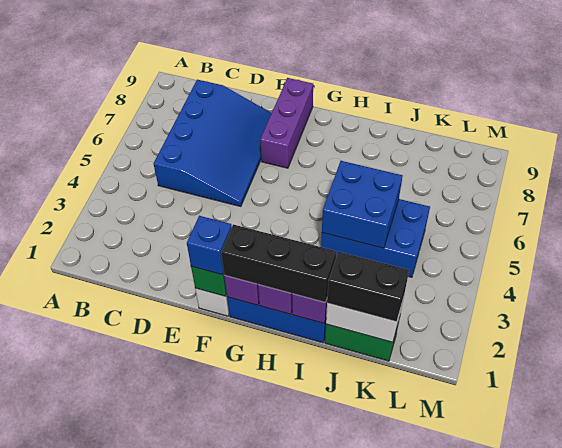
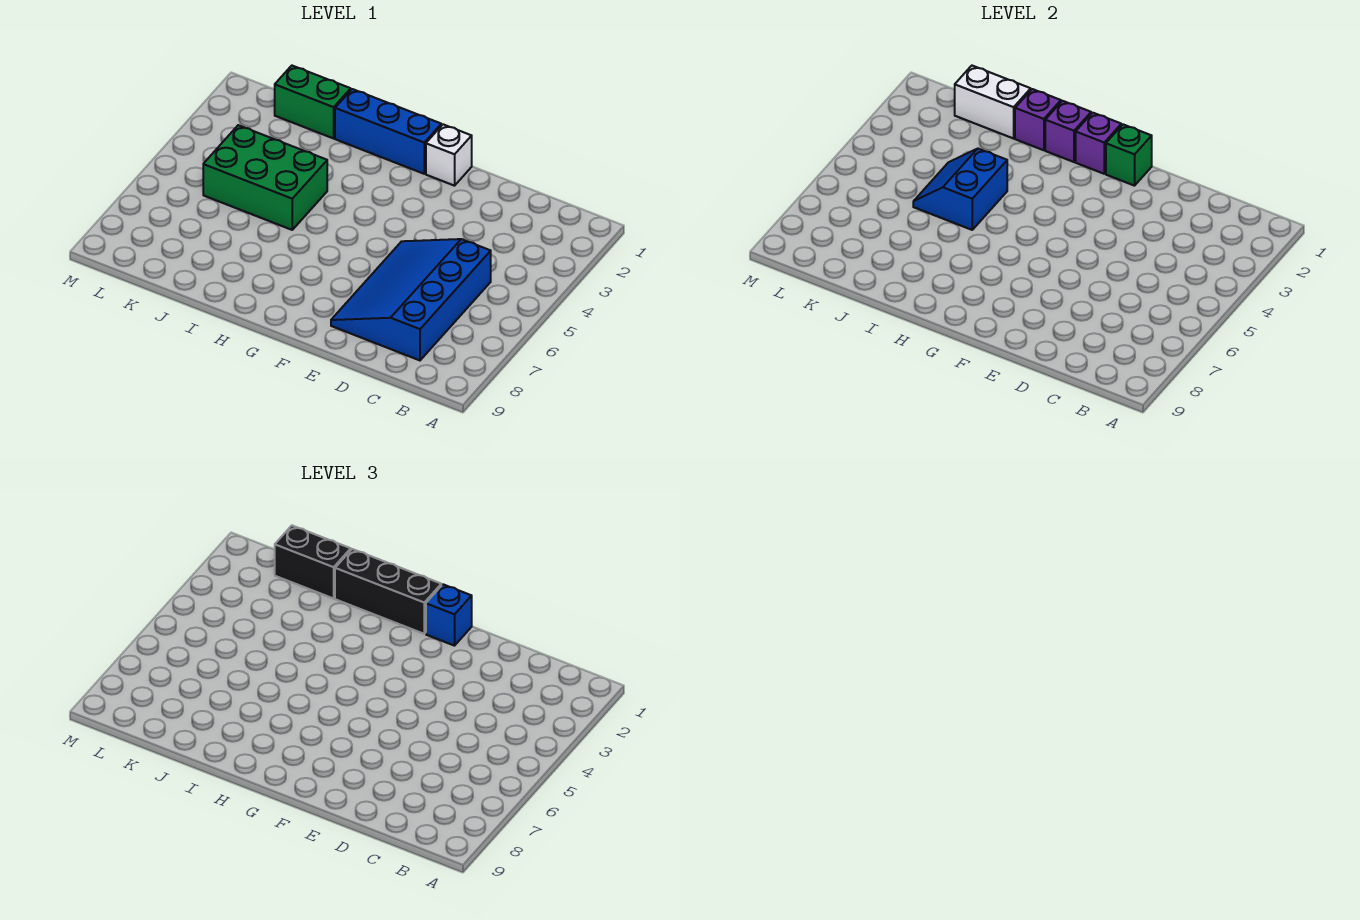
purple 1x3 brick [260,78,313,168] -> none
blue 2x3 brick [321,199,430,277] -> green 2x3 brick [203,125,327,230]
blue 2x2 brick [322,161,402,248] -> blue 2x2 slope [913,149,1007,230]

